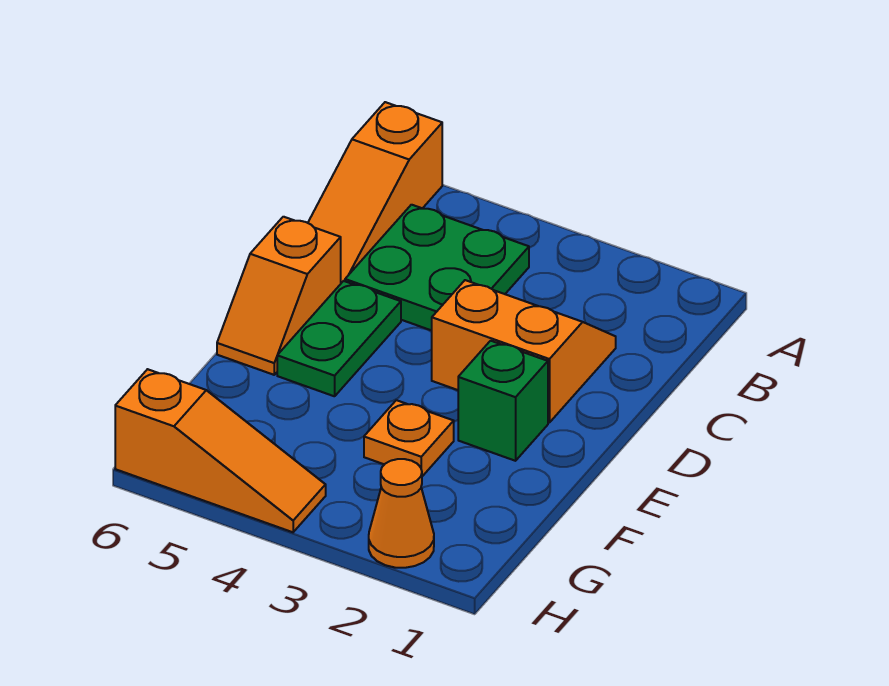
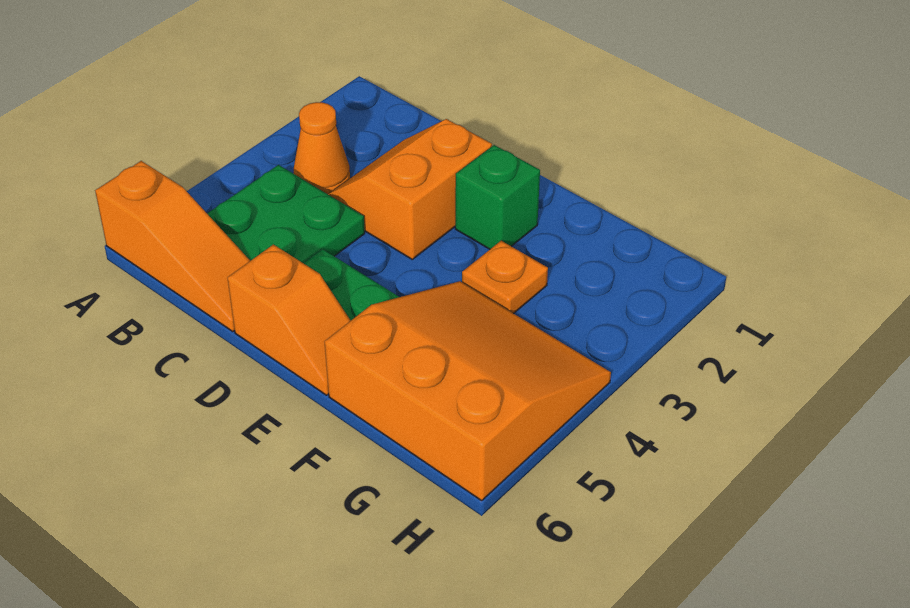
orange 1x1 cone [369,459,434,568] -> orange 1x1 cone moved to [294,102,350,194]
orange 1x3 slope [115,369,326,532] -> orange 3x3 slope [325,281,611,501]

